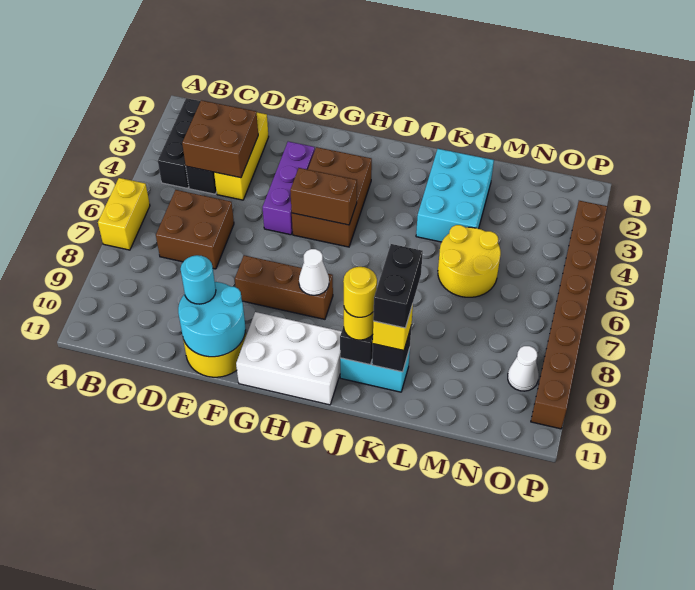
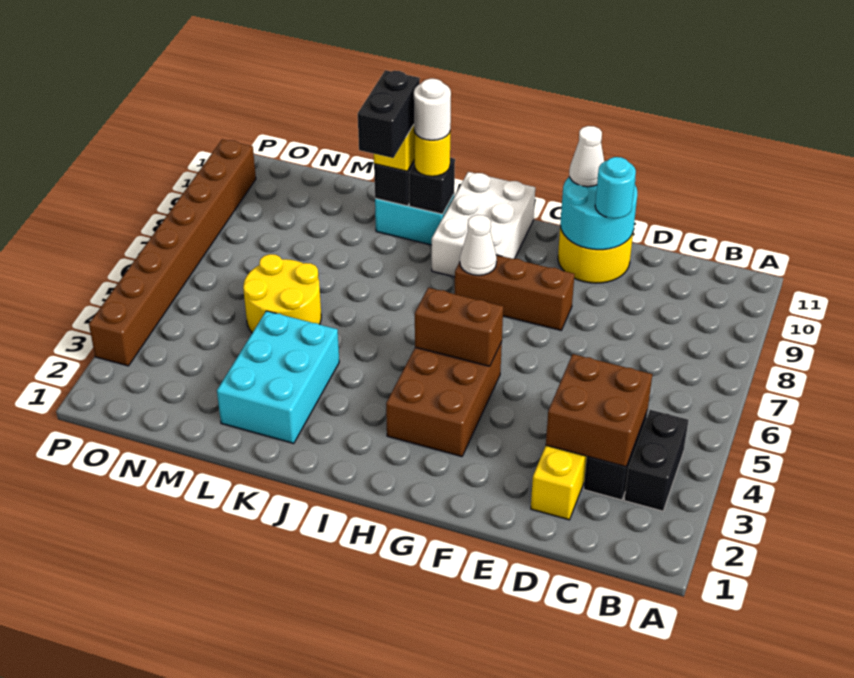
yellow 1x2 brick [98,178,150,250] -> none
black 1x3 brick [158,98,200,188] -> black 1x2 brick [624,410,688,511]
brown 2x2 brick [156,190,234,269] -> none
purple 1x3 brick [262,142,315,235] -> none
white 2x3 brick [236,312,342,405] -> white 2x3 brick turned to [432,172,535,277]
yellow 1x1 round brick [343,267,377,317] -> white 1x1 round brick [414,79,451,140]
white 1x1 cone [508,346,539,391] -> white 1x1 cone moved to [569,126,604,187]

